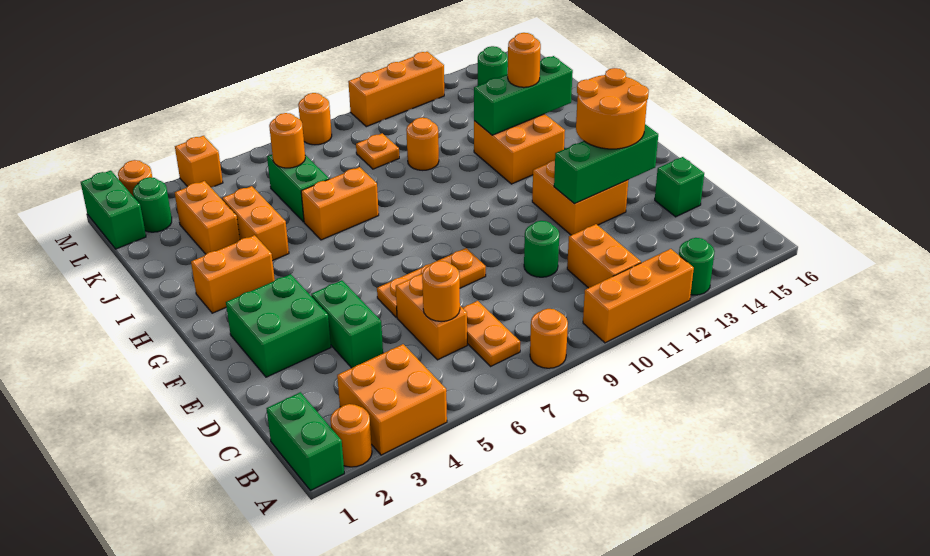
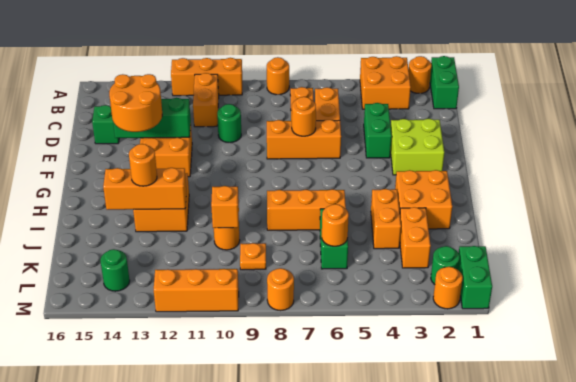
green 1x1 round brick [679,238,715,295] -> none
orange 1x1 round brick [422,261,460,321] -> orange 1x1 round brick moved to [291,97,316,136]
green 2x2 brick [226,274,331,377] -> lime 2x2 brick [390,119,444,175]
orange 1x3 plate [377,248,486,317] -> orange 1x3 brick [267,120,341,159]
orange 1x2 brick [191,235,275,313] -> orange 2x2 brick [395,170,452,229]
orange 1x2 brick [301,167,379,240] -> orange 1x3 brick [267,189,346,230]
green 1x3 brick [474,56,573,135] -> orange 1x3 brick [103,168,186,210]
orange 1x1 brick [175,136,223,187] -> orange 1x1 brick moved to [211,186,239,228]

